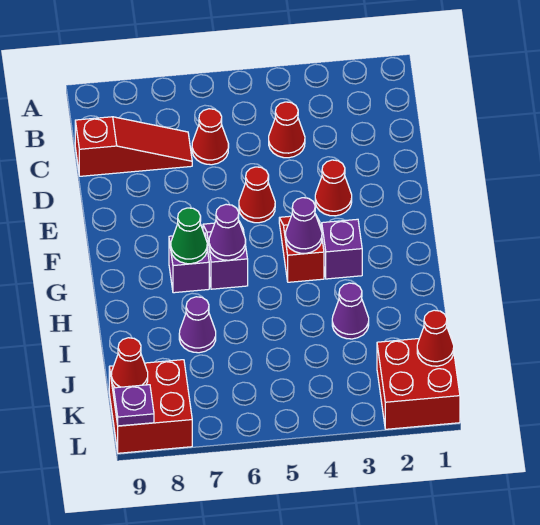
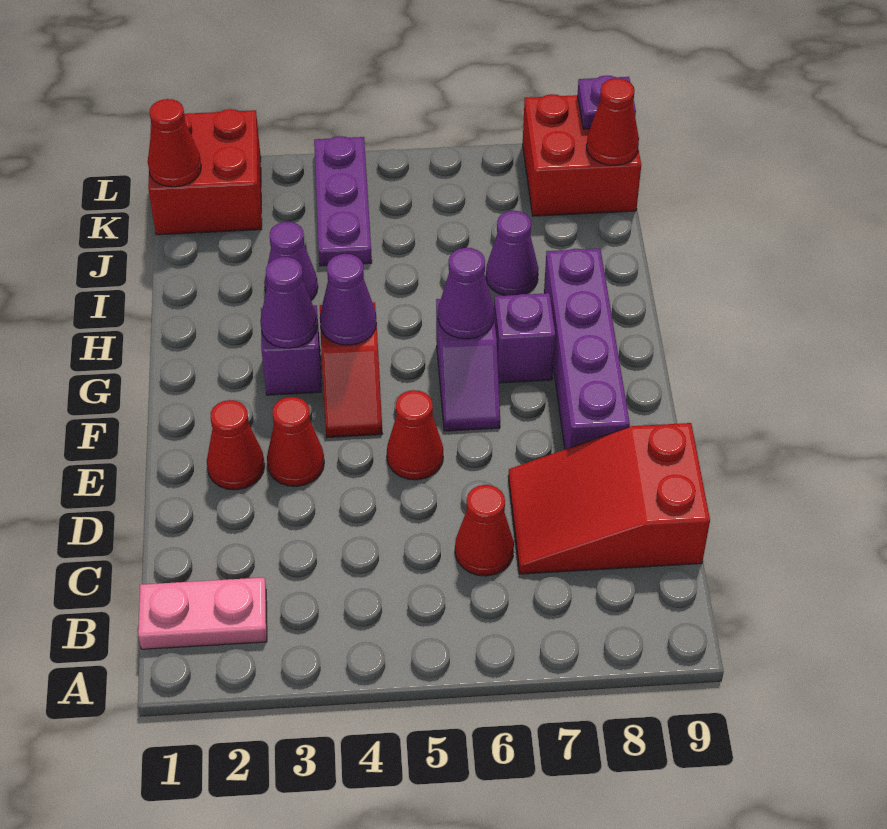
none -> pink 1x2 plate [138,577,267,649]
red 1x1 cone [269,102,305,158] -> red 1x1 cone moved to [207,400,265,490]
red 1x3 slope [75,117,192,176] -> red 2x3 slope [508,423,710,574]
none -> purple 1x4 brick [544,248,630,449]
none -> purple 1x1 cone [260,257,318,348]
green 1x1 cone [171,208,207,264] -> none
none -> purple 1x3 plate [314,136,372,266]

